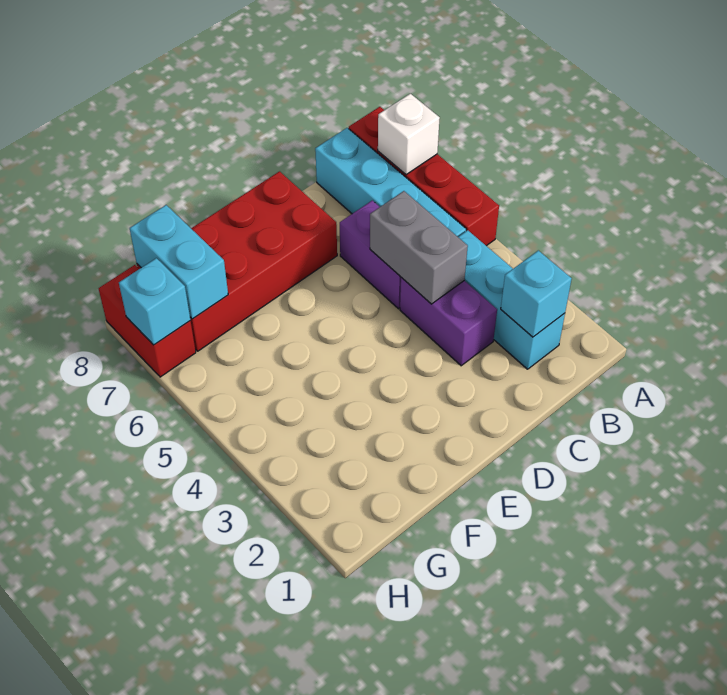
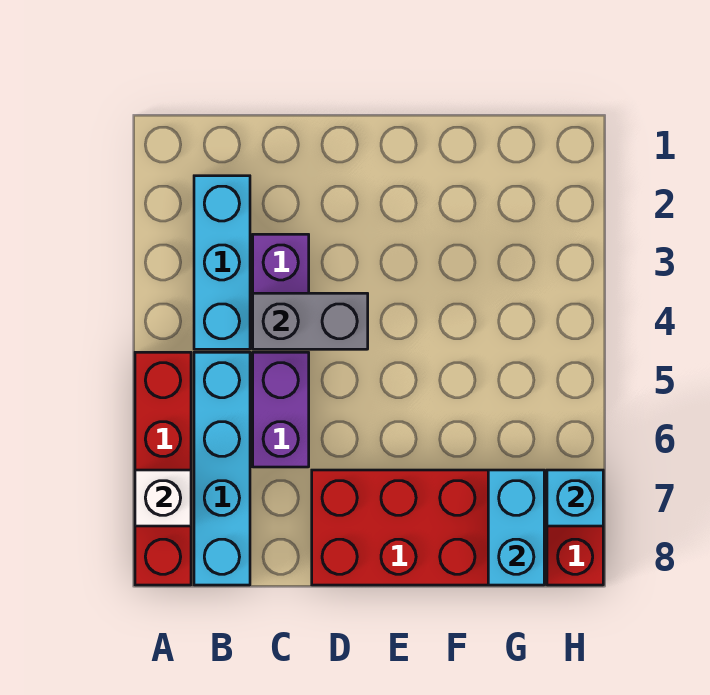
cyan 1x1 brick [501,250,572,337] -> none
grey 1x2 brick [370,191,468,304] -> grey 1x2 brick turned to [253,293,368,349]

